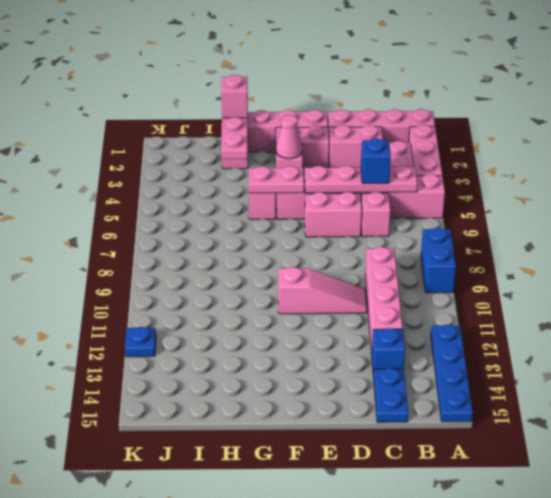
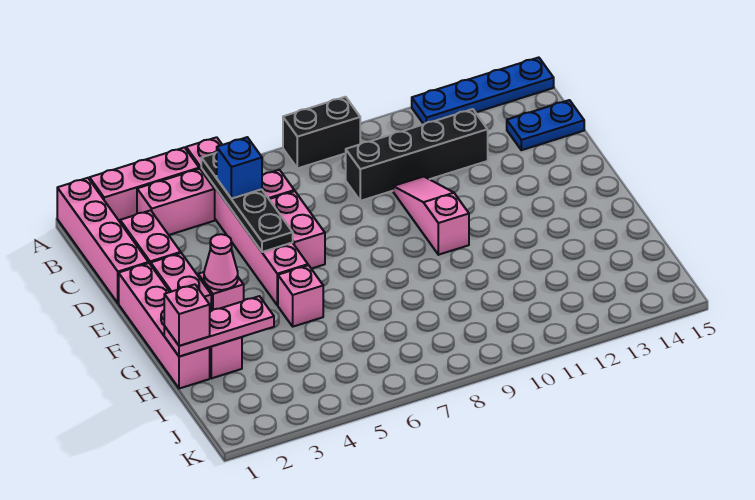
blue 1x2 brick [421,228,456,293] -> black 1x2 brick [283,97,360,168]
pink 1x4 plate [305,165,417,193] -> black 1x4 plate [201,152,293,252]
pink 1x4 brick [365,247,403,353] -> black 1x4 brick [346,109,488,201]
blue 1x1 brick [372,328,405,376] -> none
pink 1x2 plate [249,166,304,193] -> none
blue 1x1 plate [125,327,156,357] -> none

